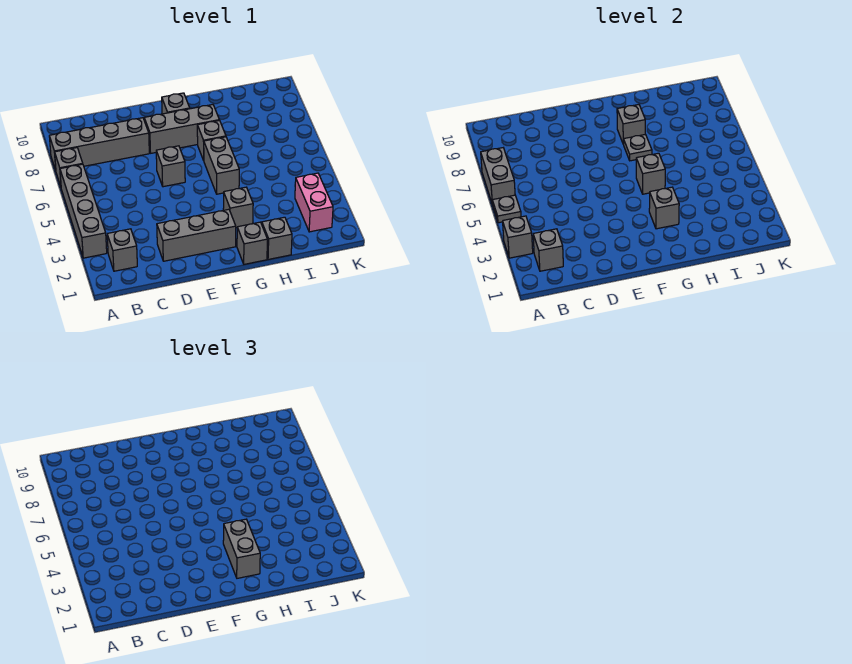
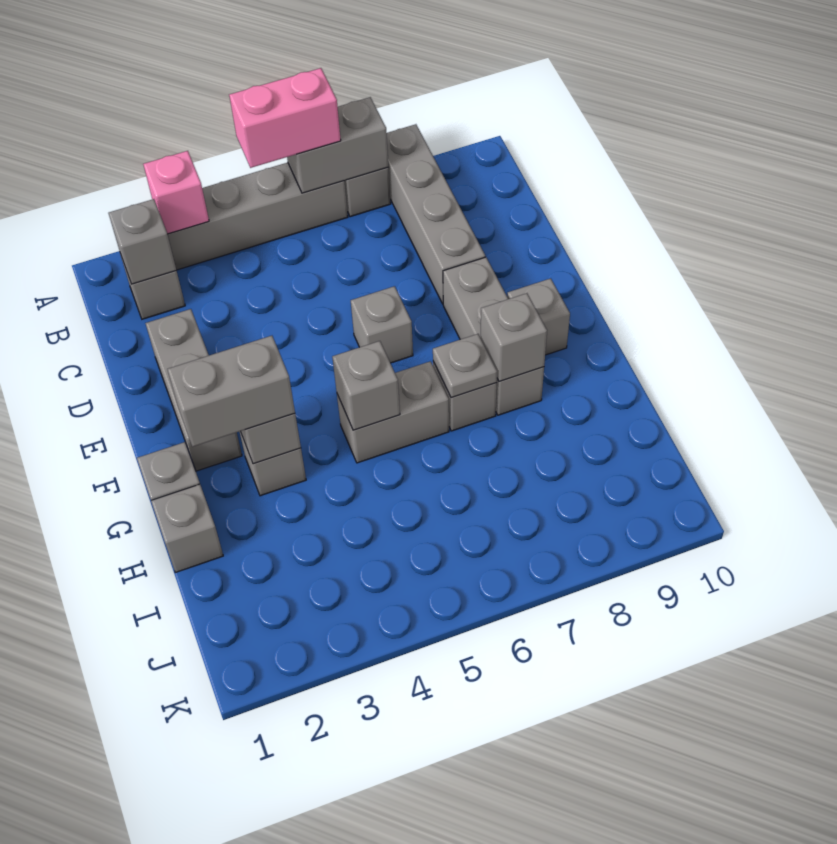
grey 1x1 brick [503,216,533,258] -> pink 1x1 brick [143,151,209,234]
grey 1x1 plate [492,195,521,223] -> none
pink 1x2 brick [295,173,333,232] -> pink 1x2 brick moved to [229,68,341,168]

